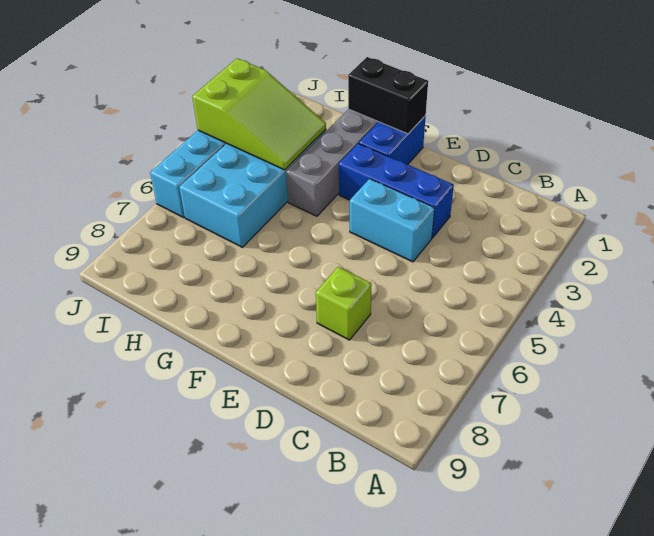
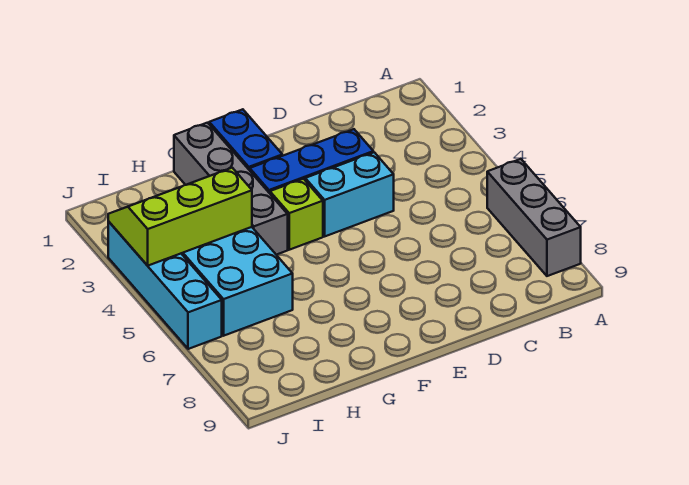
none -> grey 1x3 brick [487,159,581,276]
lime 1x1 brick [316,267,371,340] -> lime 1x1 brick moved to [270,179,323,250]
black 1x2 brick [348,57,428,134] -> none
lime 2x3 slope [192,59,326,170] -> lime 2x3 slope turned to [108,168,252,266]

